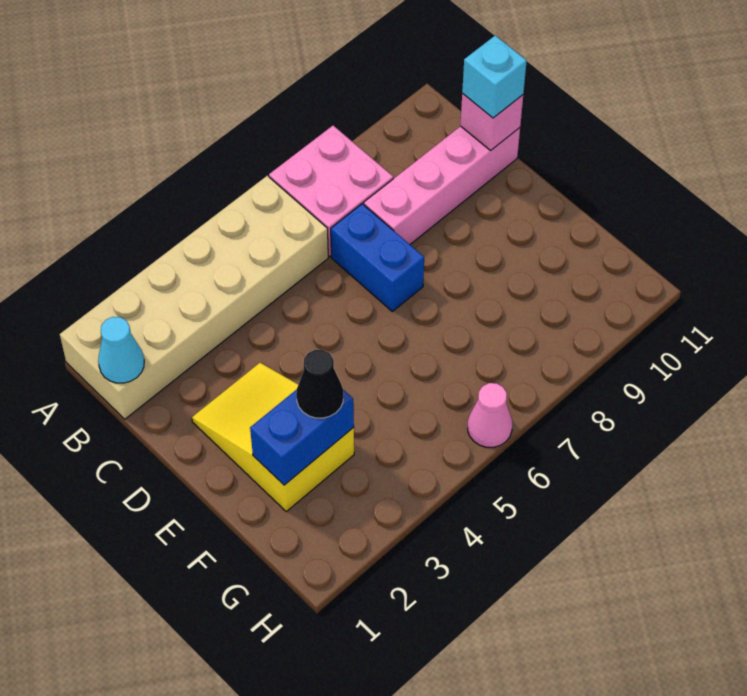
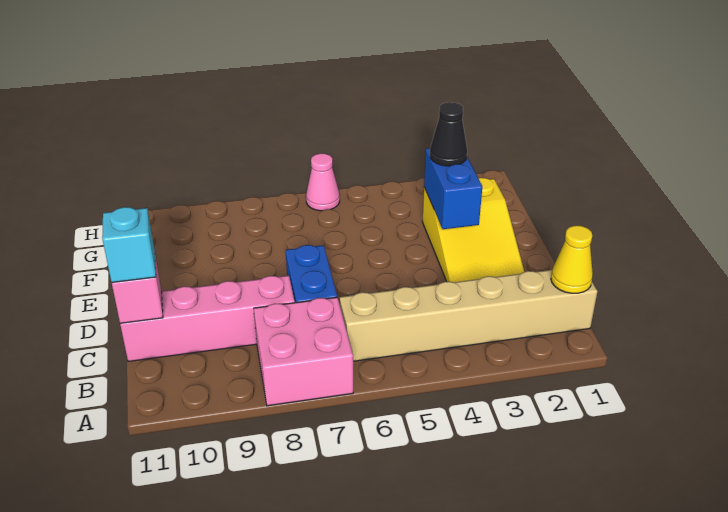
tan 2x6 brick [60,176,328,419] -> tan 1x6 brick [340,270,598,361]
cyan 1x1 cone [98,317,144,383] -> yellow 1x1 cone [551,226,593,293]
blue 1x2 brick [250,390,354,485] -> blue 1x2 brick turned to [424,148,482,229]

